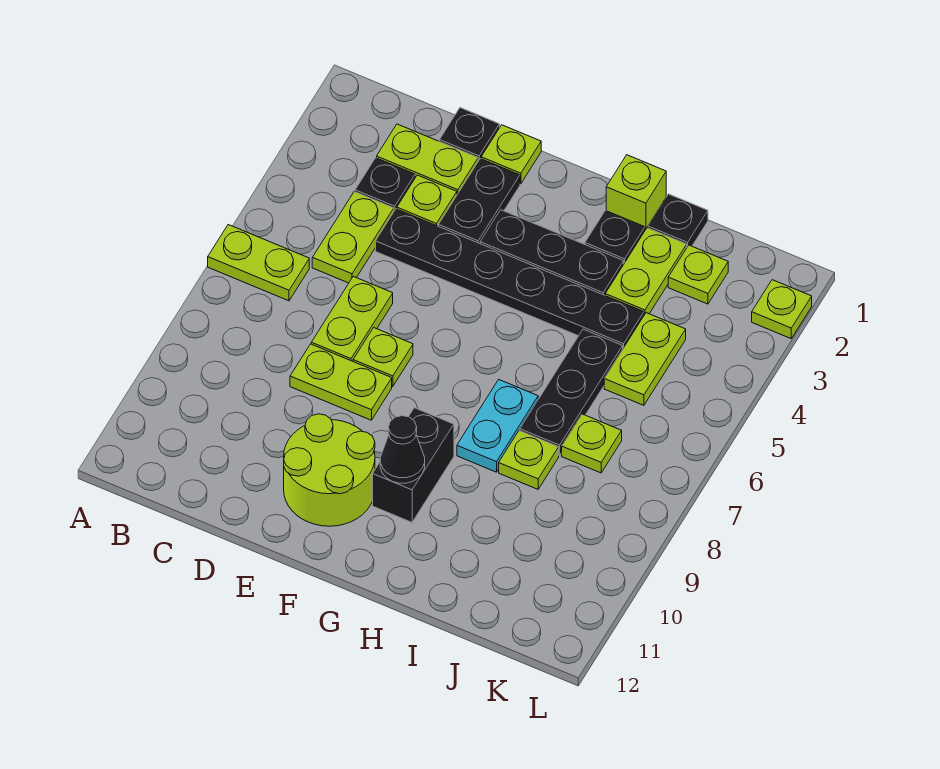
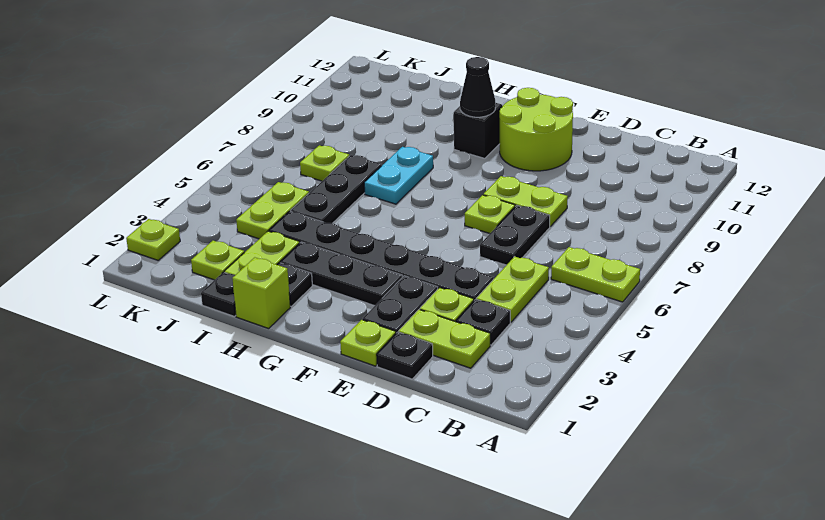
lime 1x2 plate [311,276,393,361] -> black 1x2 plate [480,206,550,265]
black 1x2 brick [373,408,454,522] -> black 1x1 brick [454,103,502,158]
lime 1x1 plate [499,431,559,489] -> none

